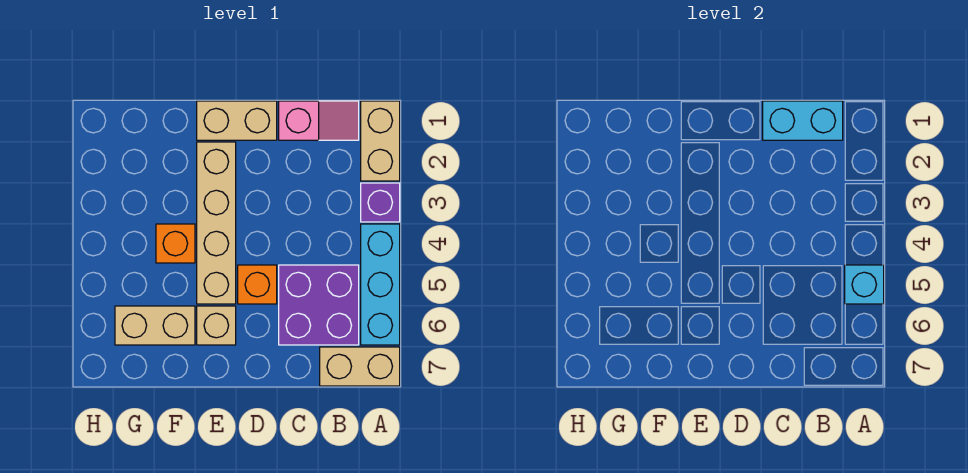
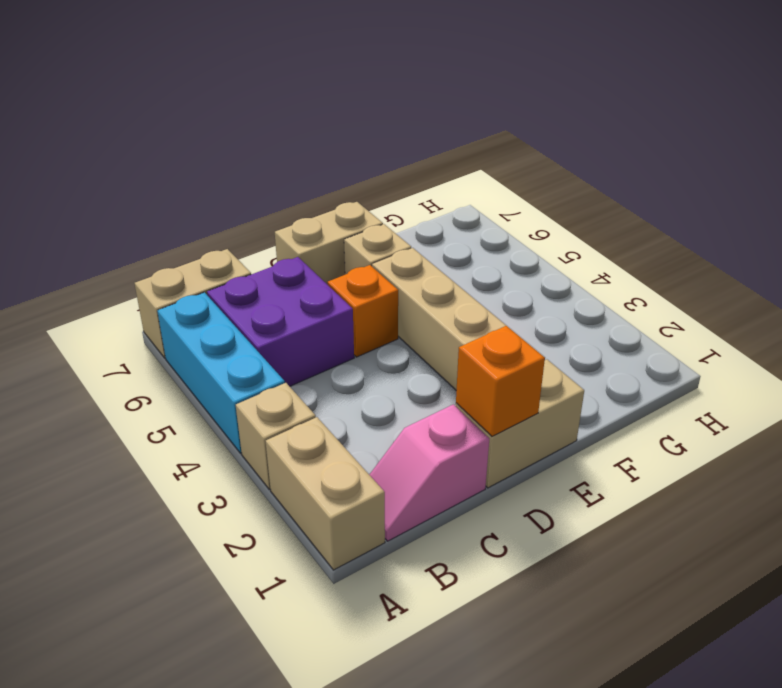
purple 1x1 brick [361,183,400,222] -> tan 1x1 brick [236,383,316,489]
cyan 1x1 brick [845,265,884,304] -> none
cyan 1x2 brick [763,101,843,140] -> none
orange 1x1 brick [156,224,195,263] -> orange 1x1 brick moved to [456,326,545,436]
tan 1x2 brick [115,306,195,345] -> tan 1x2 brick moved to [275,202,383,285]

